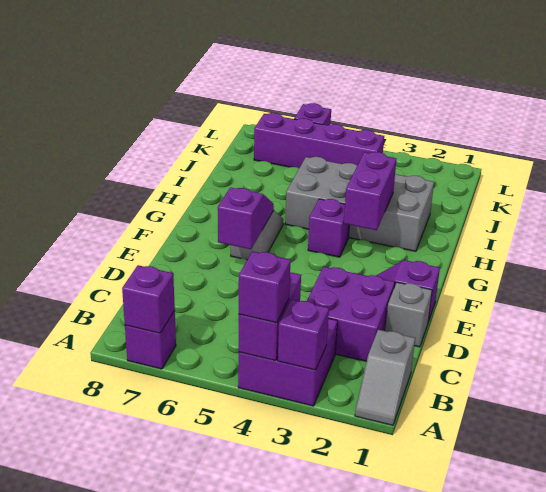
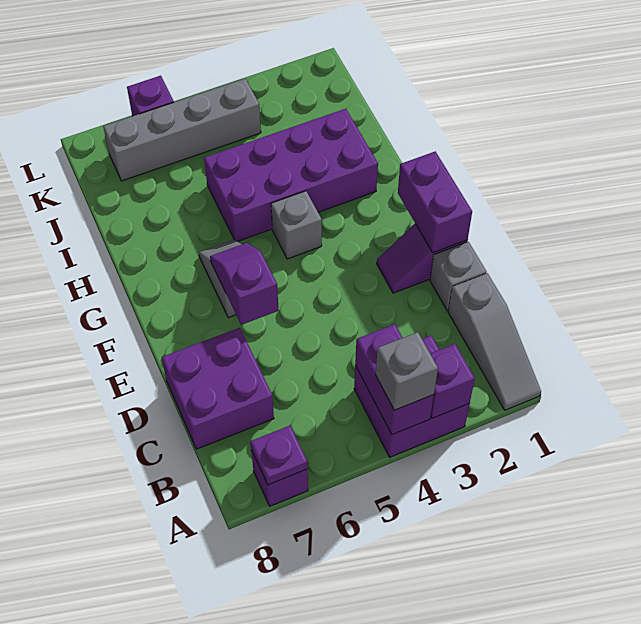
grey 1x2 slope [355,330,415,425] -> grey 1x3 slope [448,273,541,410]
purple 1x1 brick [239,251,291,323] -> grey 1x1 brick [376,332,438,410]
purple 1x1 brick [122,265,175,333] -> purple 1x1 plate [250,426,308,485]
purple 2x2 brick [307,267,395,361] -> purple 2x2 brick moved to [162,328,274,449]
purple 1x2 brick [344,152,396,230] -> purple 1x2 brick moved to [398,151,472,253]
purple 1x1 brick [308,199,349,257] -> grey 1x1 brick [271,191,322,259]
grey 2x4 brick [285,157,434,251] -> purple 2x4 brick [204,109,378,242]
purple 1x4 brick [254,113,384,168] -> grey 1x4 brick [103,79,261,181]

